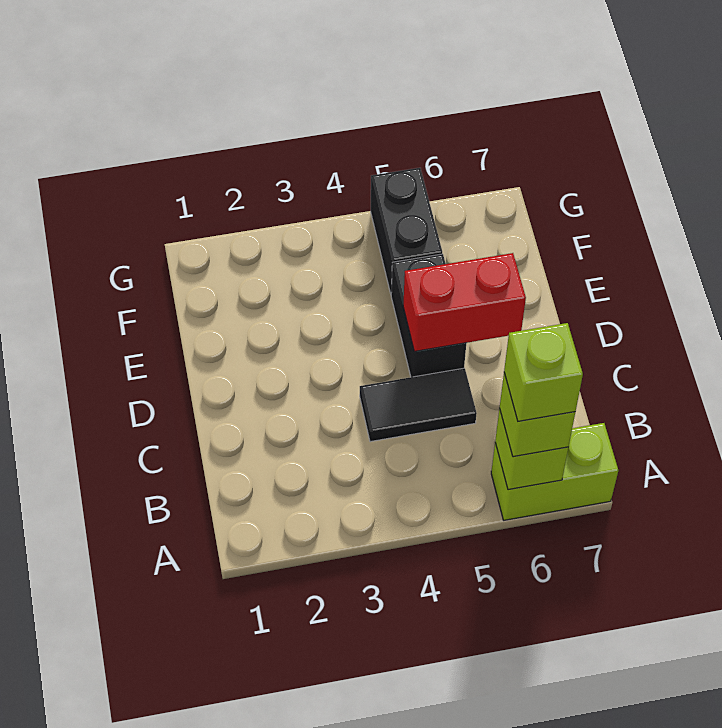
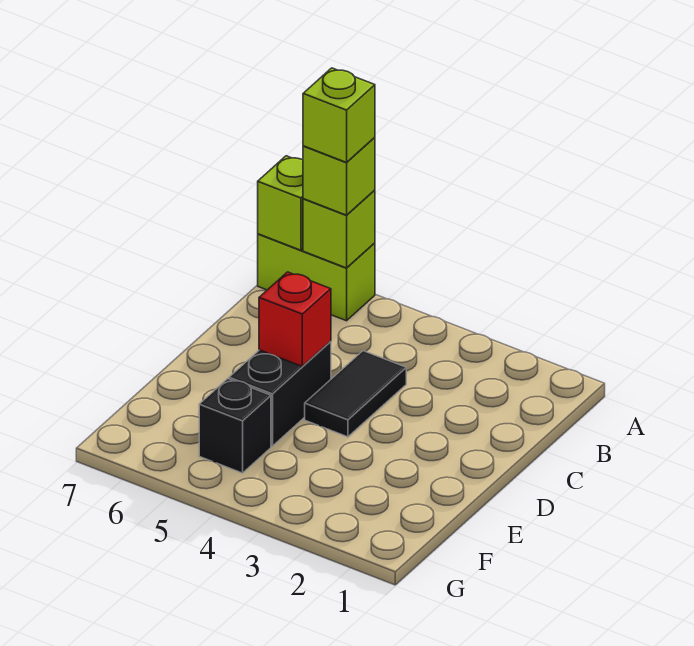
none -> lime 1x1 brick [258,156,303,250]
black 1x2 tile [360,368,477,442] -> black 1x2 tile turned to [305,351,406,437]
red 1x2 brick [403,253,526,352] -> red 1x1 brick [259,272,331,367]
black 1x2 brick [371,168,442,294] -> black 1x1 brick [199,379,271,473]

